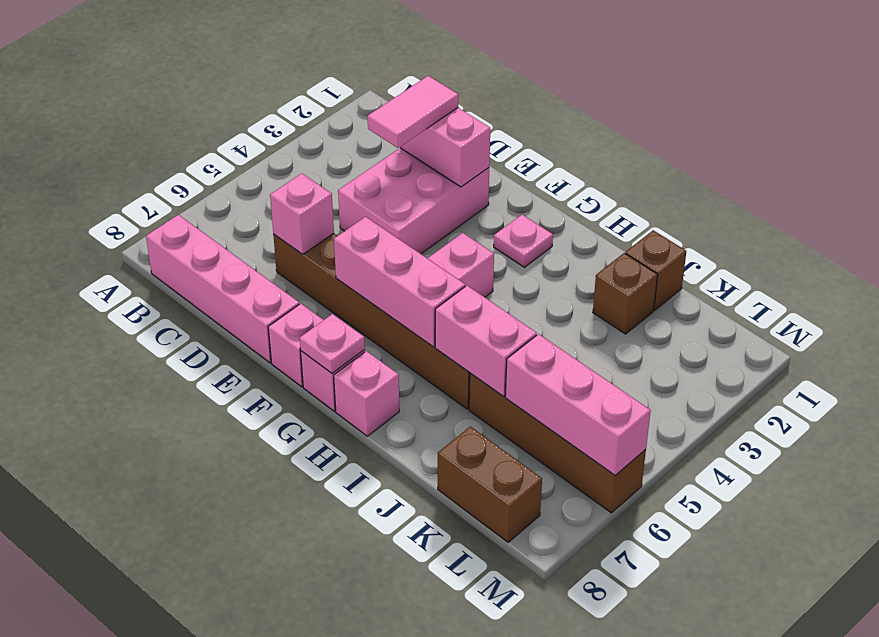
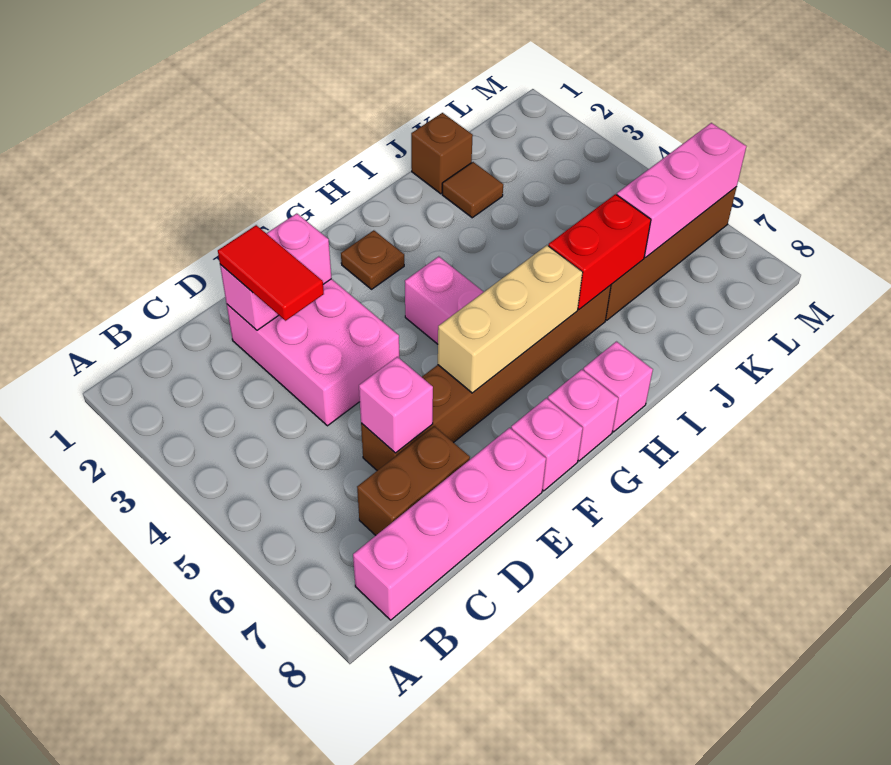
pink 1x2 tile [368,76,458,148] -> red 1x2 tile [218,225,324,321]
pink 1x3 brick [334,217,465,347] -> tan 1x3 brick [438,245,583,393]
pink 1x1 plate [494,215,553,267] -> brown 1x1 plate [341,230,404,289]
pink 1x1 plate [300,314,365,373] -> none
pink 1x2 brick [435,286,537,397] -> red 1x2 brick [548,194,651,309]
brown 1x1 brick [593,253,658,334] -> brown 1x1 tile [442,162,503,218]
brown 1x2 brick [438,427,542,542] -> brown 1x2 brick moved to [357,426,470,535]

